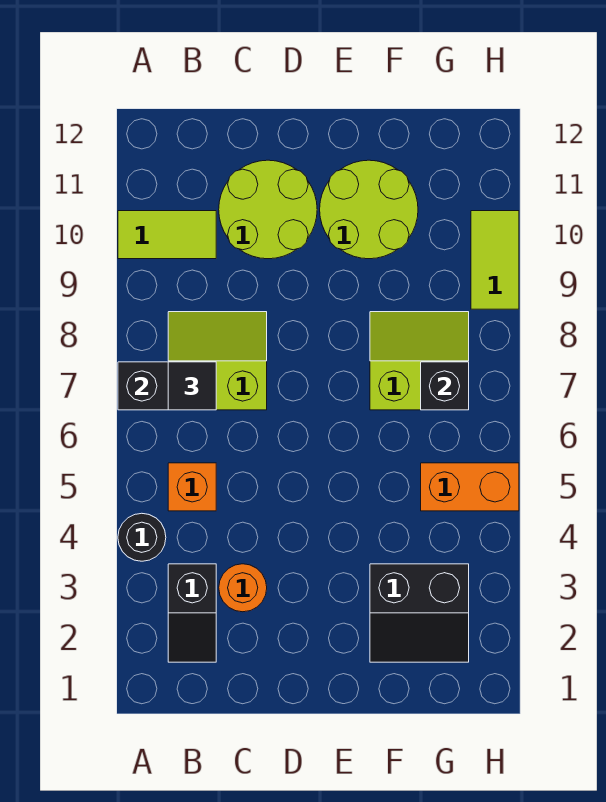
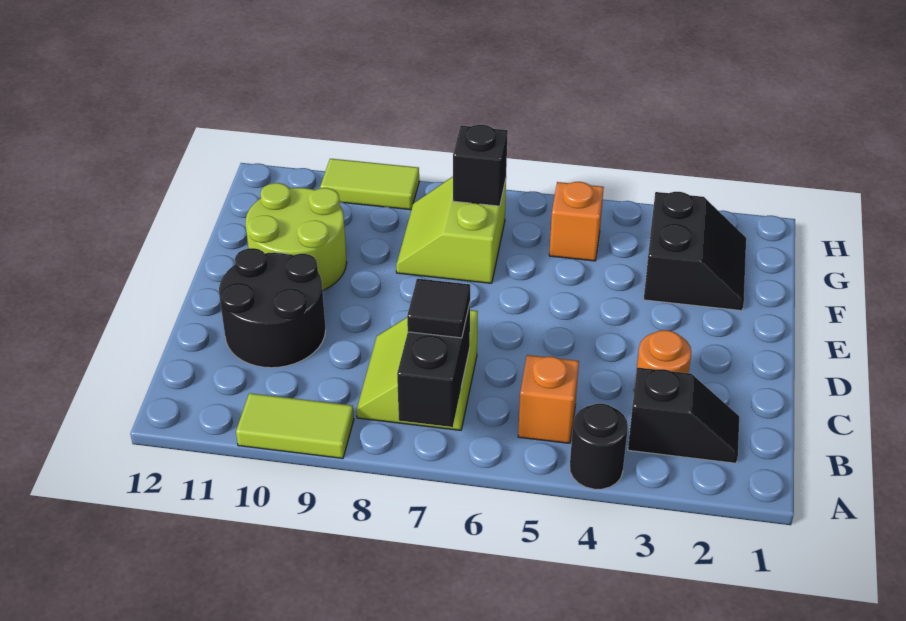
lime 1x2 tile [118,211,216,259] -> lime 1x2 tile turned to [236,393,354,458]
lime 2x2 round brick [219,160,317,259] -> black 2x2 round brick [219,248,326,368]
orange 1x2 brick [421,463,519,511] -> orange 1x1 brick [549,182,604,261]

